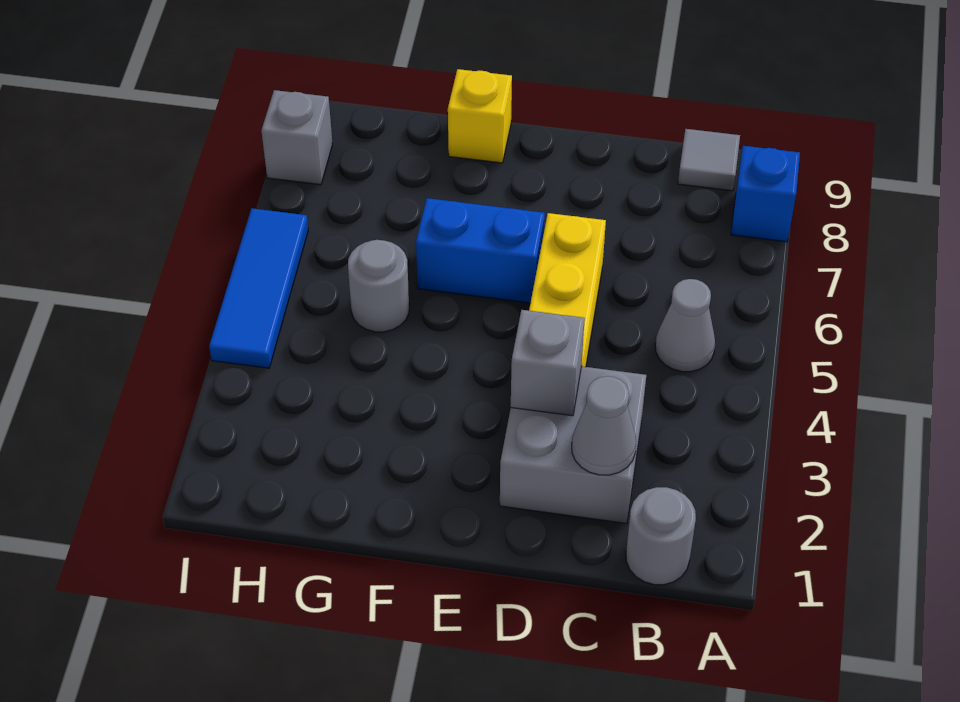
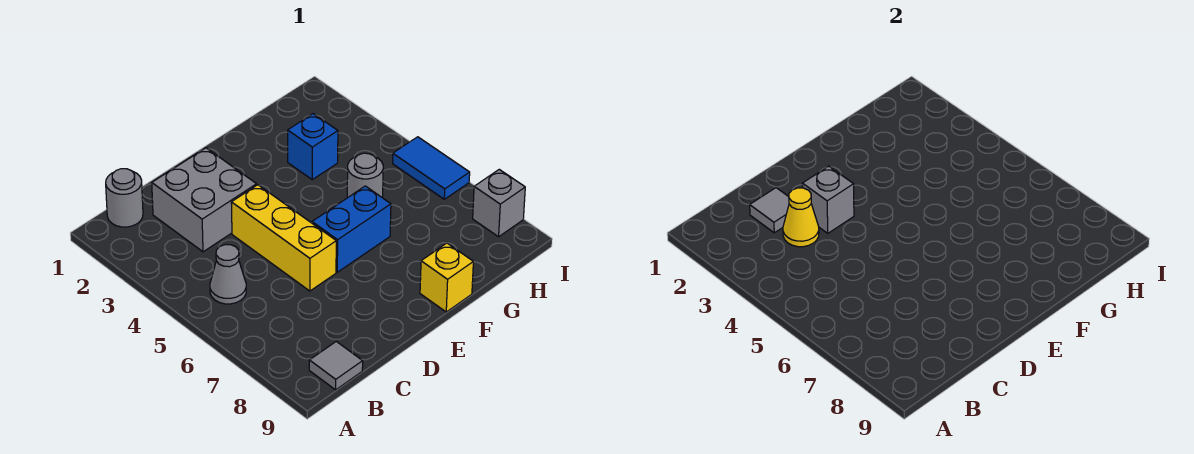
blue 1x1 brick [731,146,800,242] -> blue 1x1 brick moved to [288,114,338,180]
grey 1x1 cone [572,376,636,475] -> grey 1x1 tile [750,188,789,233]
none -> yellow 1x1 cone [783,188,819,247]
blue 1x3 tile [209,208,308,368] -> blue 1x2 tile [393,137,470,199]

